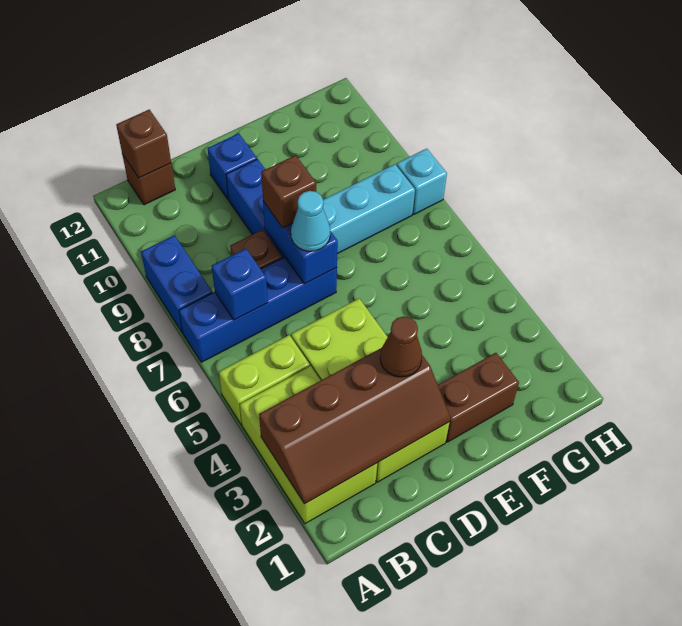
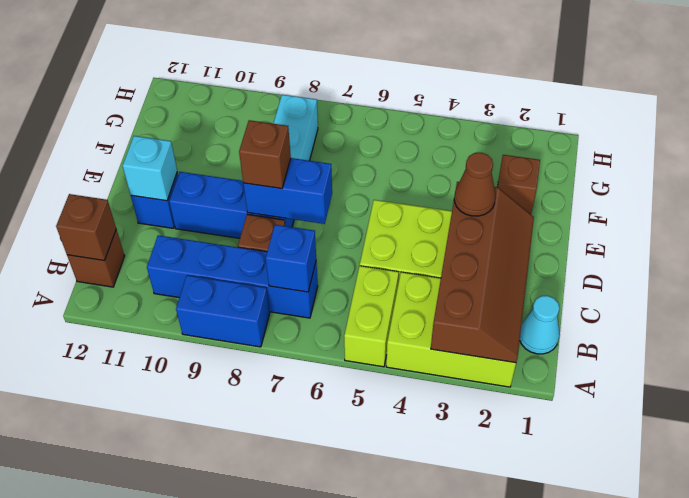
blue 1x4 brick [179,257,337,362] -> blue 1x4 brick turned to [147,235,318,318]
cyan 1x1 cone [291,191,330,251] -> cyan 1x1 cone moved to [520,296,560,354]
brown 1x2 brick [438,353,519,442] -> brown 1x1 brick [498,155,540,214]
cyan 1x1 brick [396,149,447,214] -> cyan 1x1 brick moved to [123,136,177,201]

